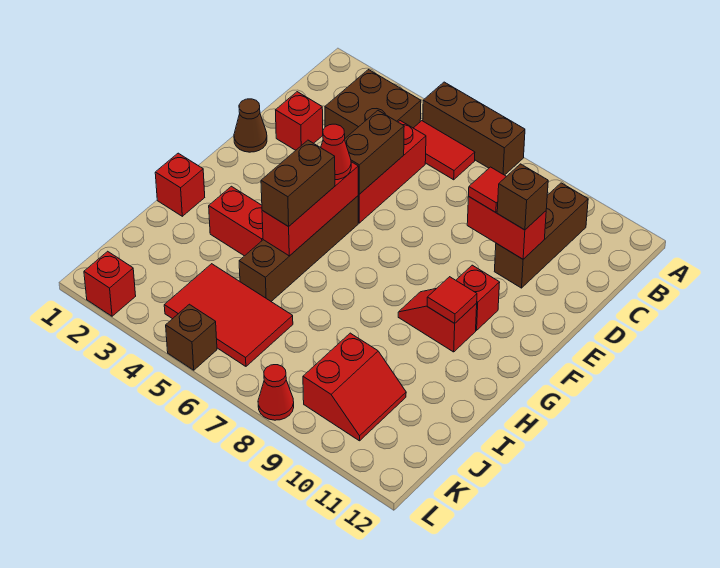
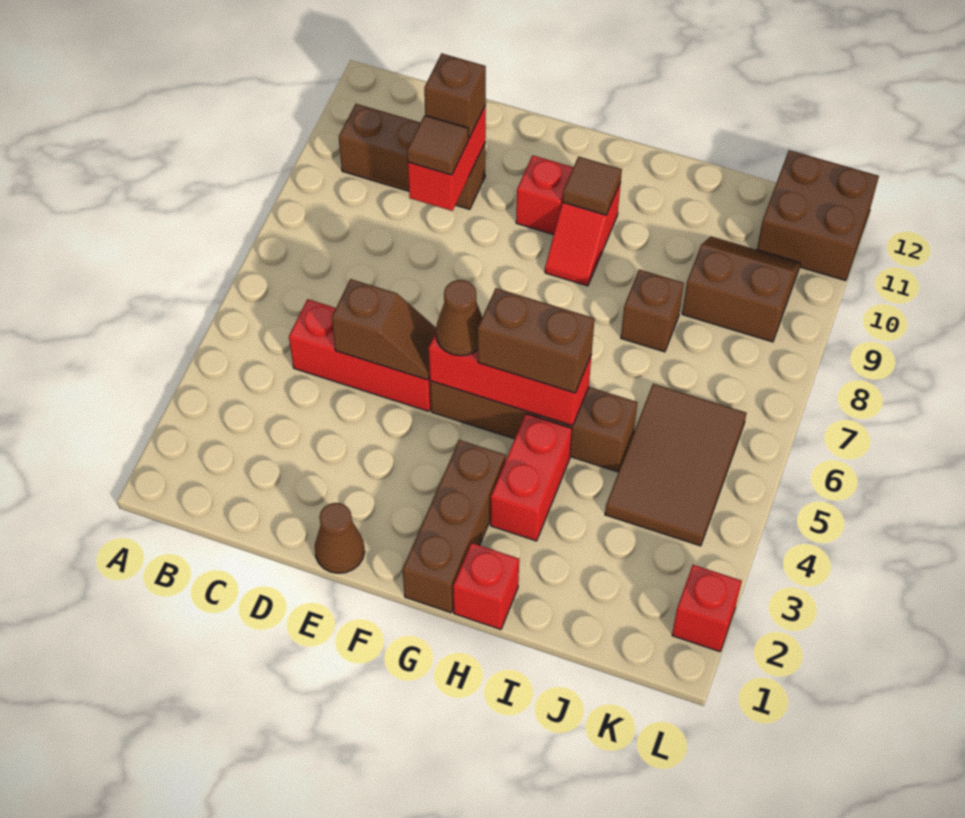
brown 1x3 brick [423,82,525,175] -> brown 1x3 brick moved to [403,440,506,613]
brown 2x2 brick [325,70,421,138] -> brown 2x2 brick moved to [757,150,879,281]
red 1x2 tile [414,121,475,180] -> none
red 1x1 brick [276,92,323,150] -> none
brown 1x2 brick [344,111,404,194] -> brown 1x2 slope [332,279,436,380]
red 1x1 tile [469,167,507,212] -> brown 1x1 tile [407,115,468,175]
red 1x1 cone [321,124,351,180] -> brown 1x1 cone [436,280,482,356]
red 1x1 tile [427,277,477,323] -> brown 1x1 tile [563,157,622,215]
red 2x3 tile [164,264,293,366] -> brown 2x3 tile [605,384,746,546]
red 2x2 slope [303,333,406,441] -> brown 2x2 slope [682,237,800,342]
brown 1x1 brick [166,304,217,370] -> brown 1x1 brick moved to [621,269,684,352]
red 1x1 cone [258,365,294,420] -> none

